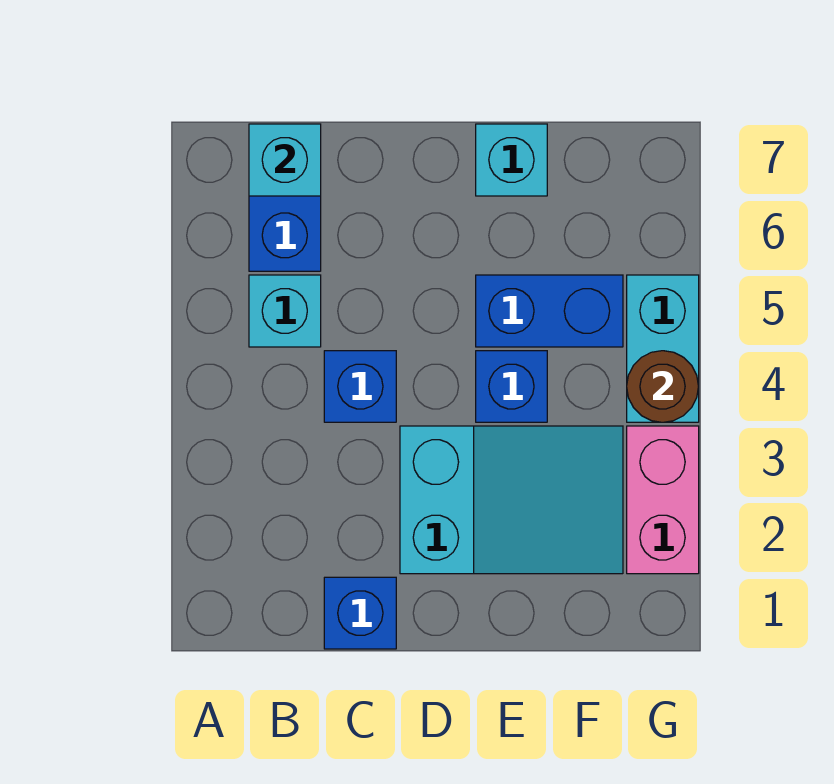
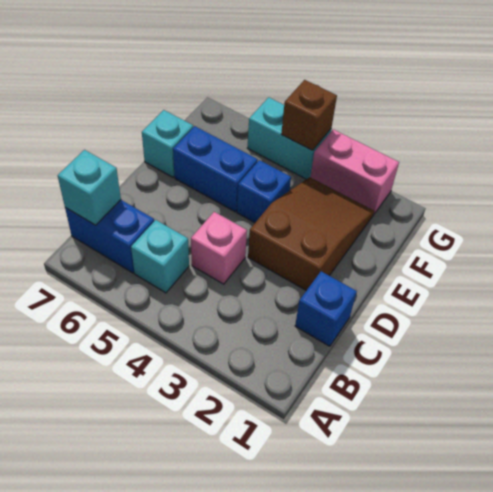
blue 1x1 brick [324,351,396,422] -> pink 1x1 brick [191,212,247,284]
cyan 2x3 slope [400,426,623,574] -> brown 2x3 slope [248,177,374,291]
blue 1x2 brick [476,275,623,347] -> blue 1x2 brick turned to [173,126,258,212]
brown 1x1 round brick [627,351,699,422] -> brown 1x1 brick [281,80,337,150]

